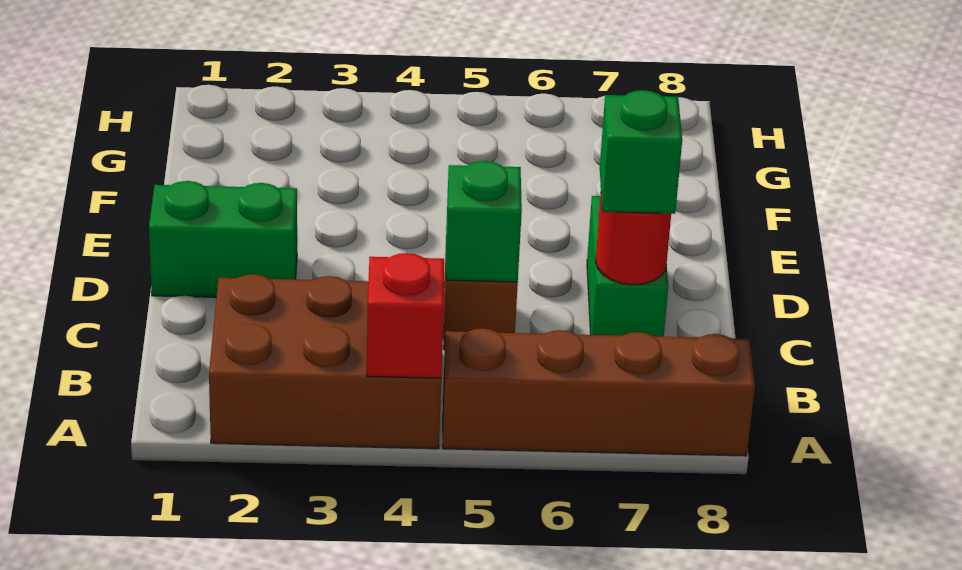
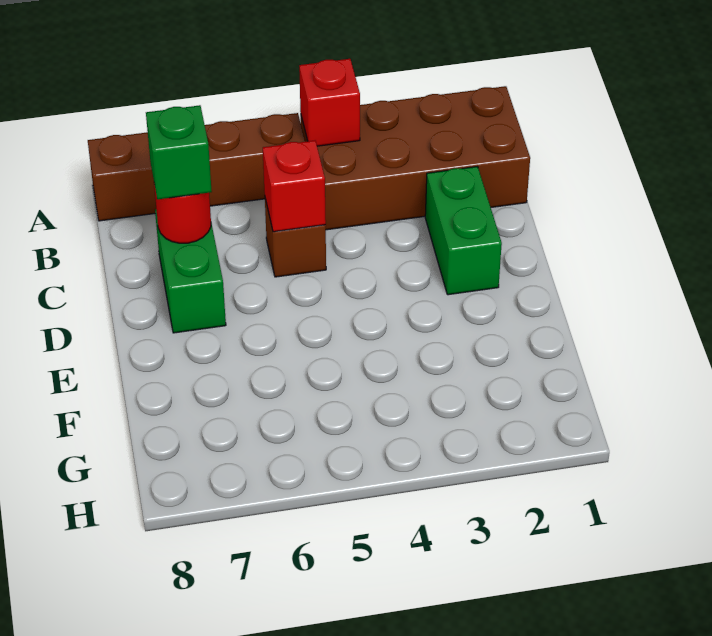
brown 2x3 brick [209,274,441,449] -> brown 2x4 brick [301,86,530,230]
green 1x1 brick [446,161,522,282] -> red 1x1 brick [263,141,326,232]
green 1x2 brick [149,181,297,297] -> green 1x2 brick turned to [425,167,502,295]

